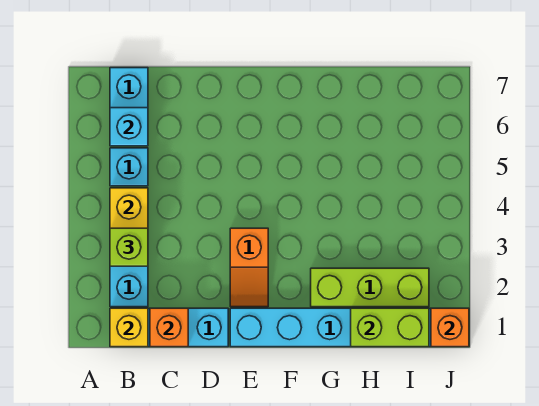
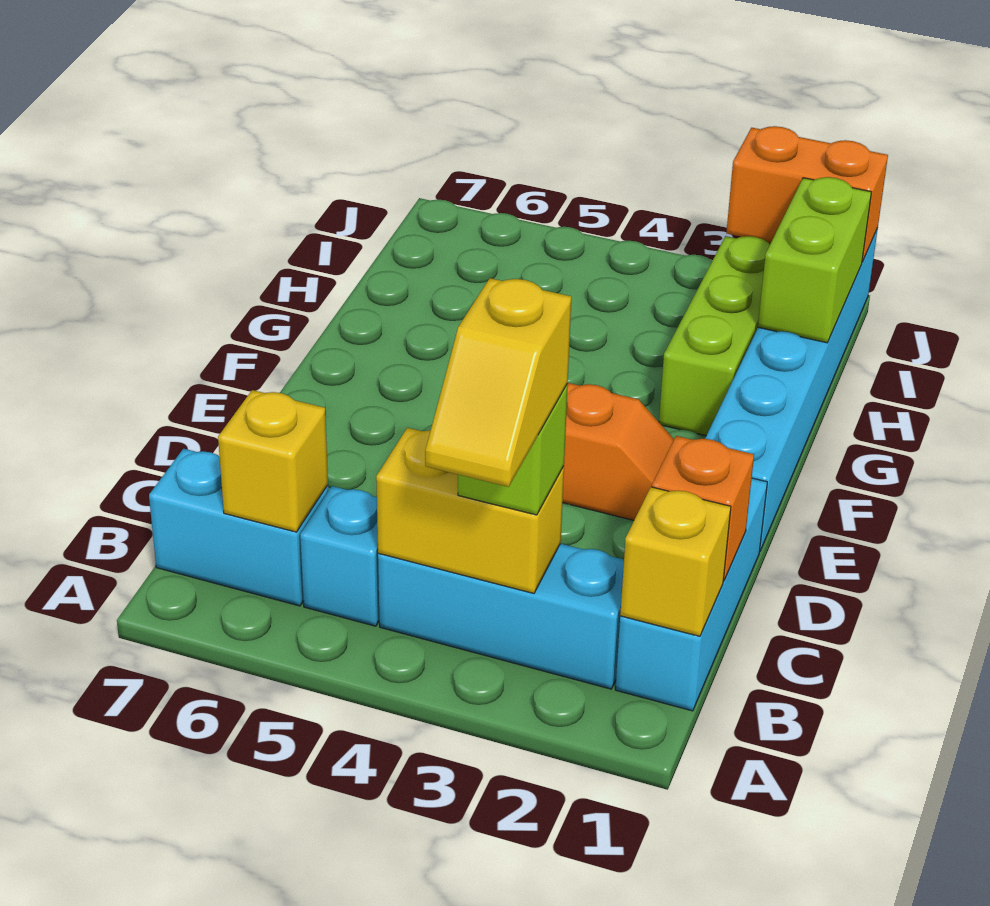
none -> yellow 1x2 slope [425,278,571,487]
cyan 1x1 brick [110,108,148,146] -> yellow 1x1 brick [218,390,328,532]
orange 1x1 brick [431,308,469,347] -> orange 1x2 brick [726,126,888,262]

